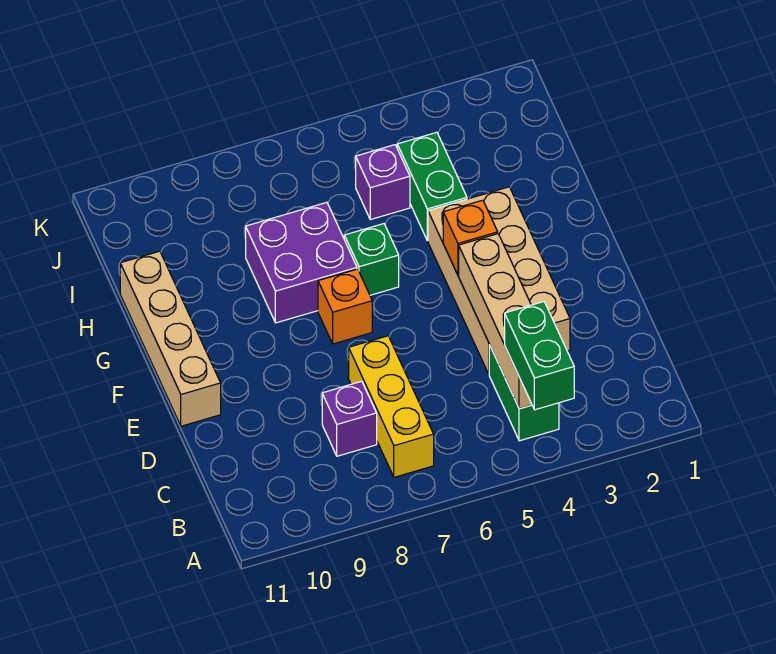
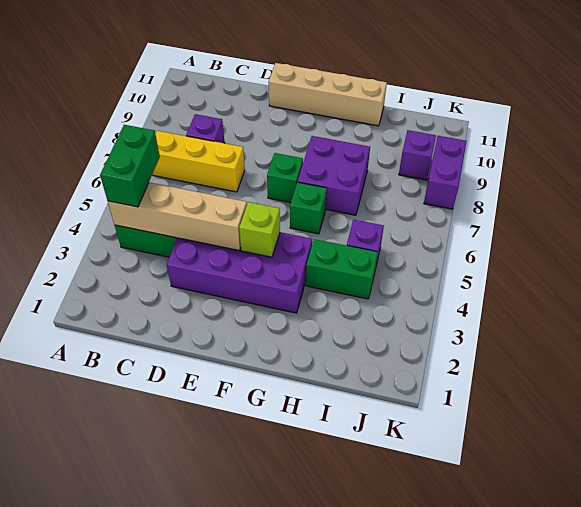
green 1x2 brick [505,302,574,410] -> green 1x2 brick turned to [100,125,160,207]
tan 2x4 brick [428,187,570,374] -> purple 2x4 brick [167,232,312,313]
orange 1x1 brick [443,200,498,275] -> lime 1x1 brick [239,202,280,257]
orange 1x1 brick [318,269,372,344] -> green 1x1 brick [267,153,303,203]
none -> purple 1x1 brick [399,130,436,180]
none -> purple 1x2 brick [424,136,467,209]

